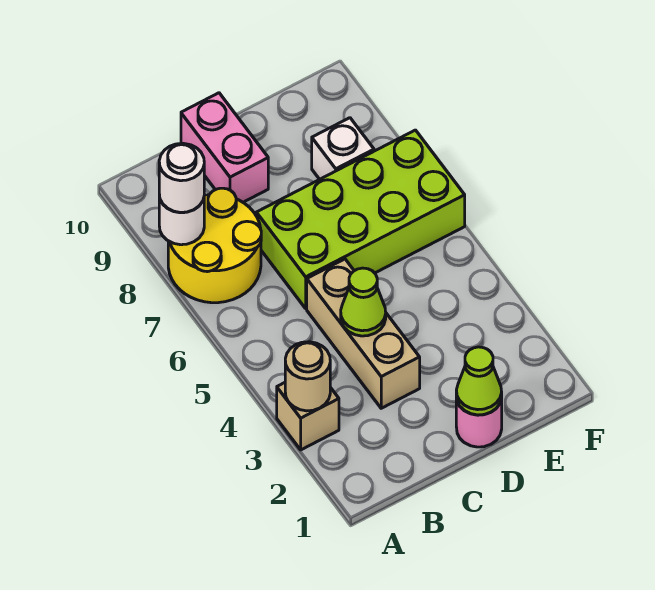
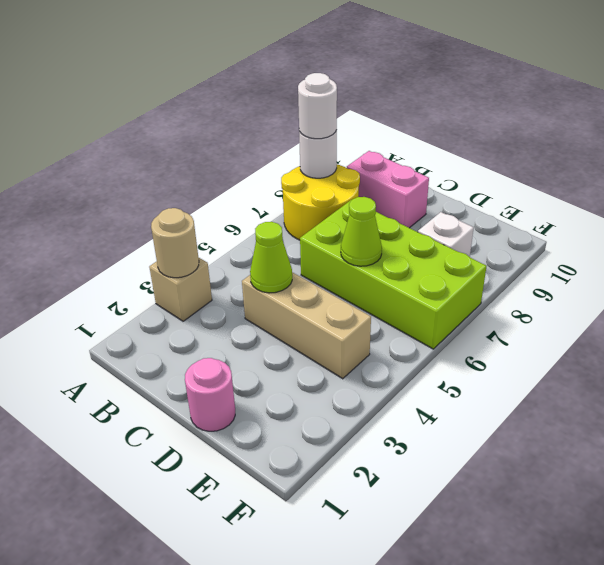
tan 1x3 brick [307,259,420,408] -> tan 1x3 brick turned to [242,272,371,379]
pink 1x2 brick [181,93,268,202] -> pink 1x2 brick turned to [347,151,429,228]
lime 1x1 cone [456,347,502,415] -> lime 1x1 cone moved to [341,197,382,266]

